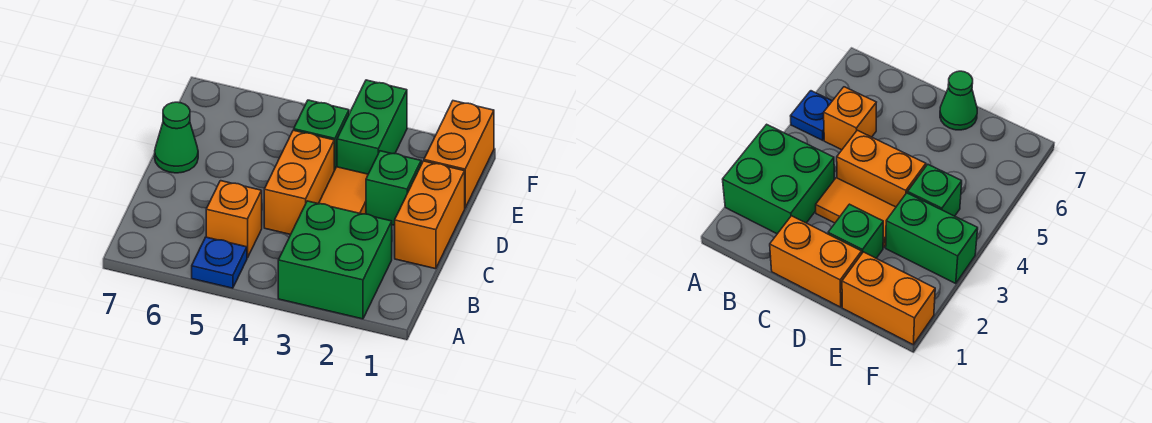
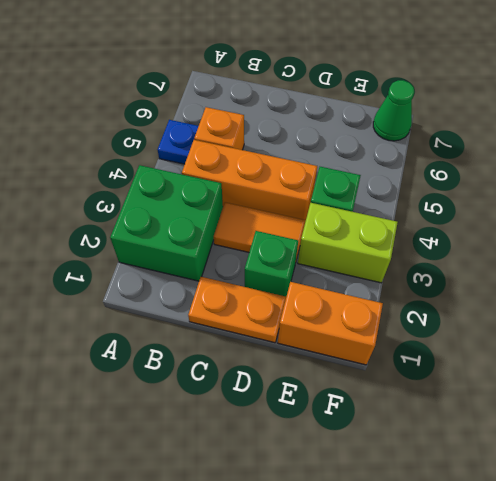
orange 1x2 brick [395,161,465,269] -> orange 1x2 plate [188,277,286,343]
orange 1x2 brick [264,130,334,235] -> orange 1x3 brick [182,140,317,220]
green 1x1 cone [155,102,198,173] -> green 1x1 cone moved to [373,80,414,141]
green 1x2 brick [337,80,407,174] -> lime 1x2 brick [298,203,398,283]

